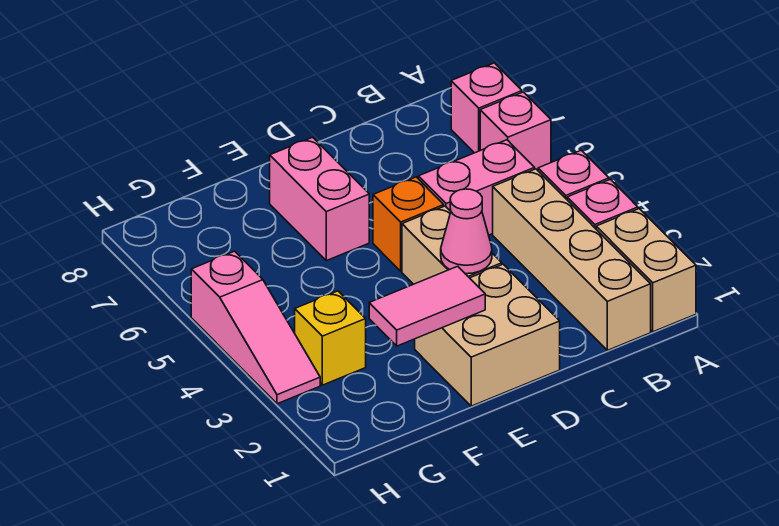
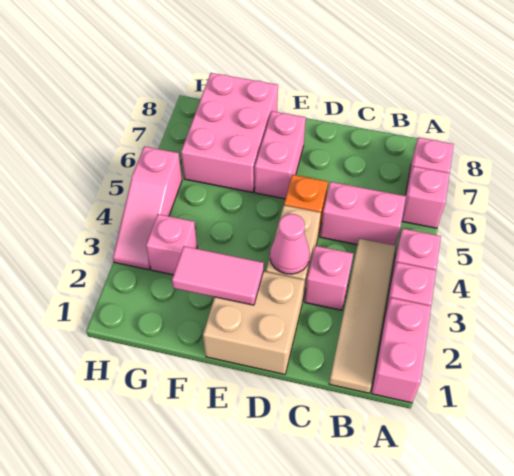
tan 1x2 brick [596,209,696,332] -> pink 1x2 brick [371,298,431,403]
tan 1x4 brick [493,169,651,350] -> tan 1x4 tile [329,238,396,393]
none -> pink 1x1 brick [305,246,353,310]
none -> pink 2x3 brick [181,73,278,193]
yellow 1x1 brick [295,291,366,385] -> pink 1x1 brick [146,214,197,275]

